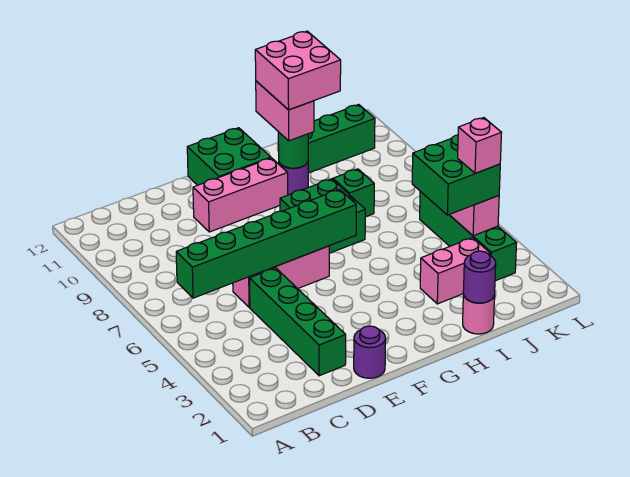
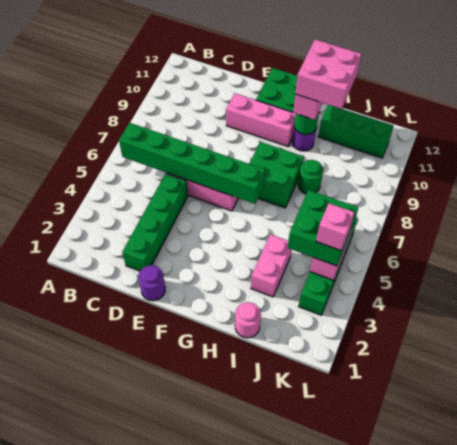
purple 1x1 round brick [463,251,496,303] -> none
pink 1x2 brick [420,238,490,304] -> pink 1x2 brick turned to [251,234,292,297]
green 1x1 brick [333,169,374,217] -> green 1x1 round brick [298,160,323,194]

